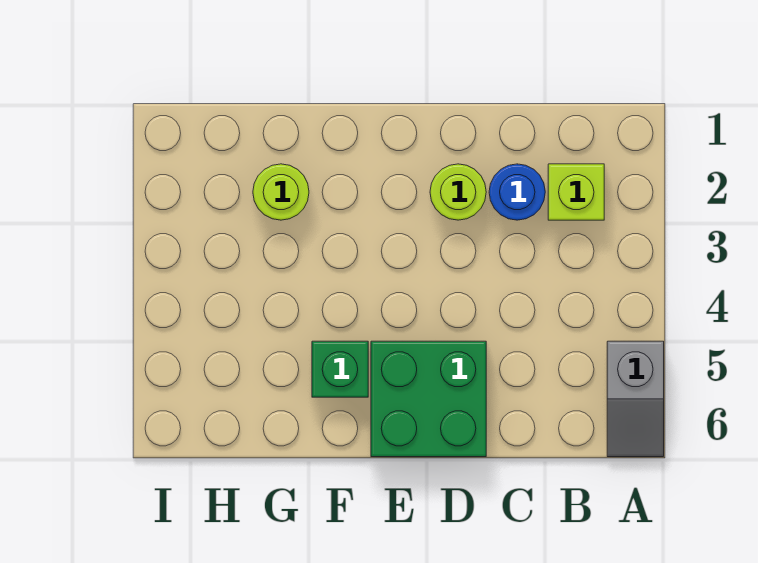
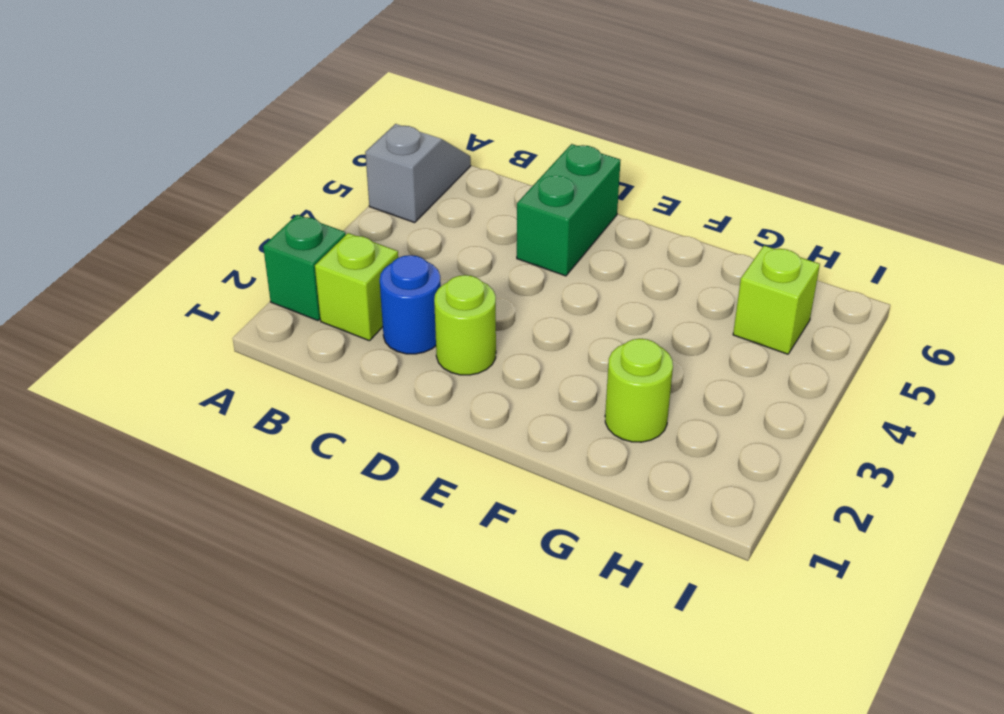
green 2x2 brick [371,341,486,457] -> green 1x2 brick [517,144,621,276]
green 1x1 brick [312,341,368,397] -> green 1x1 brick moved to [263,215,346,321]
none -> lime 1x1 brick [733,246,820,354]

